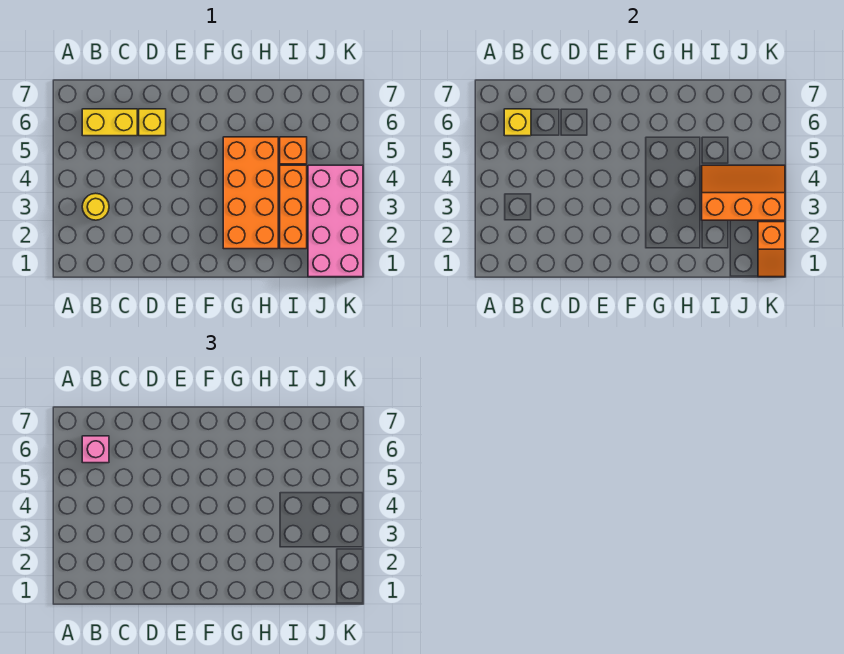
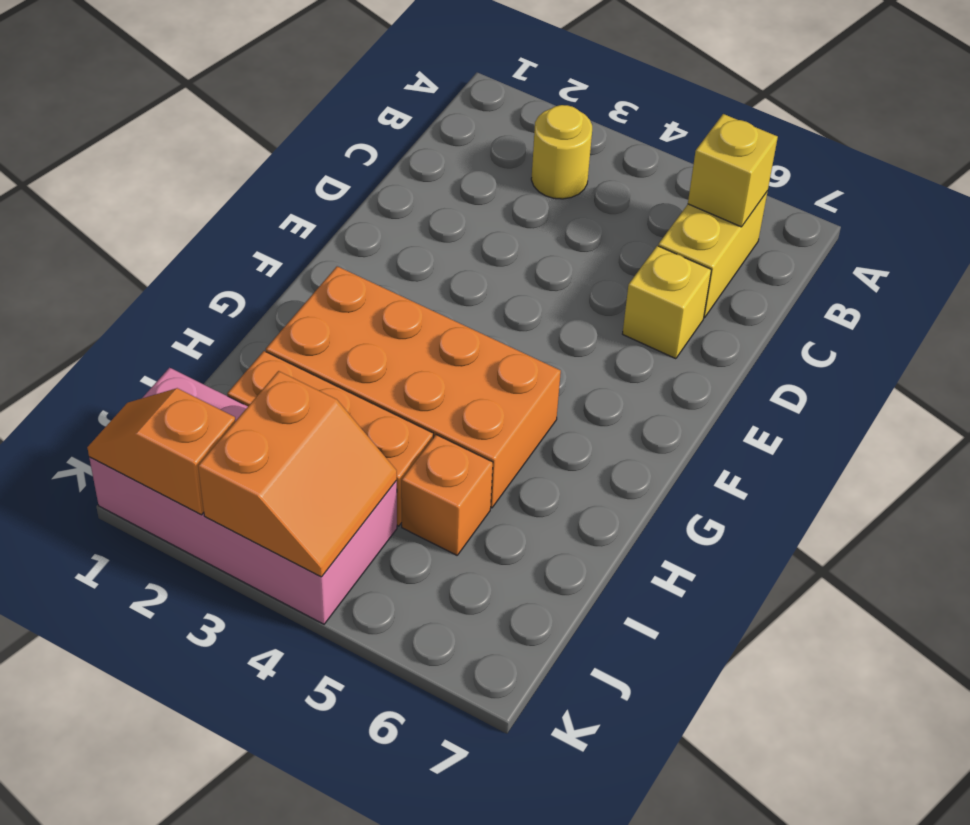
pink 1x1 brick [82,436,109,463] -> none
orange 2x3 slope [702,165,785,220] -> orange 2x2 slope [198,371,397,577]

